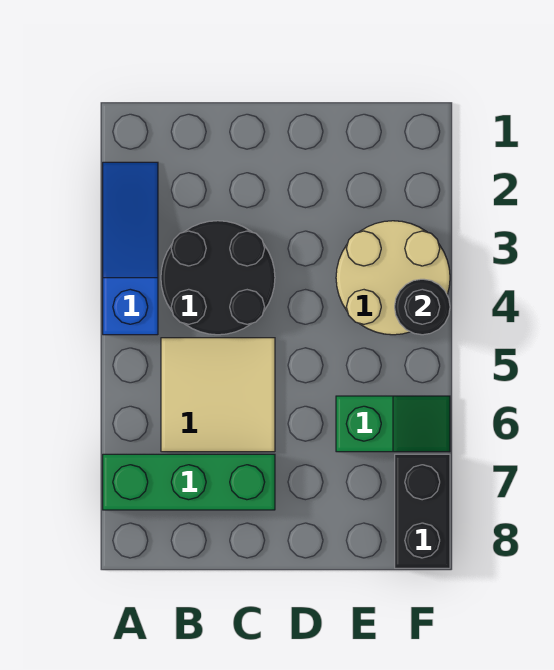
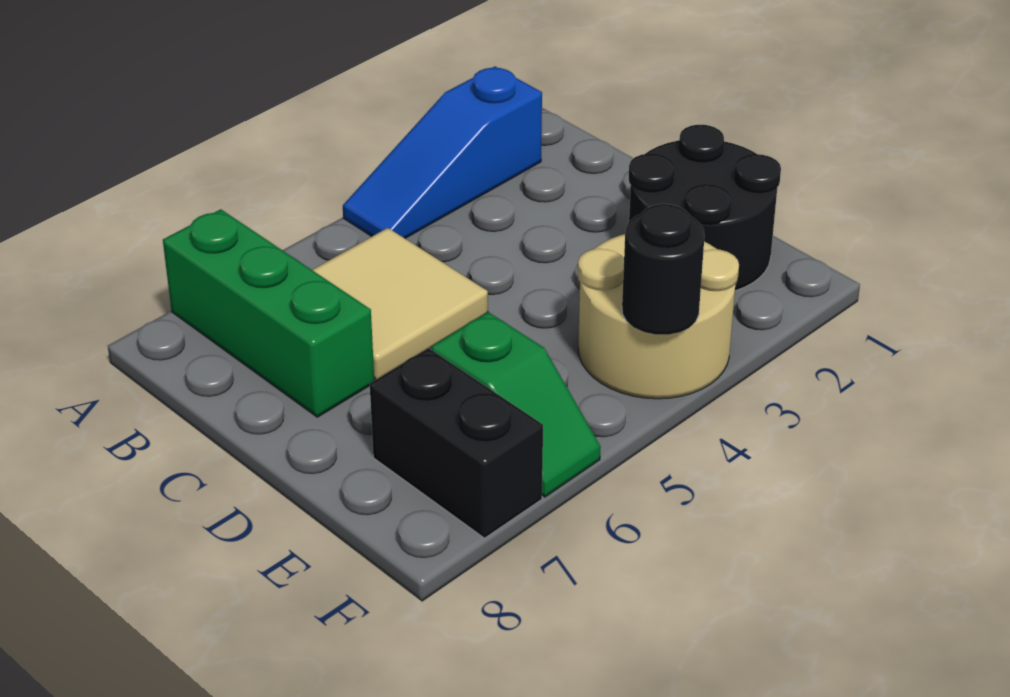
blue 1x3 slope [103,162,158,335] -> blue 1x3 slope turned to [343,67,542,238]
black 2x2 round brick [161,221,275,335] -> black 2x2 round brick moved to [629,125,781,291]
black 1x2 brick [395,454,450,568] -> black 1x2 brick turned to [370,348,543,538]

